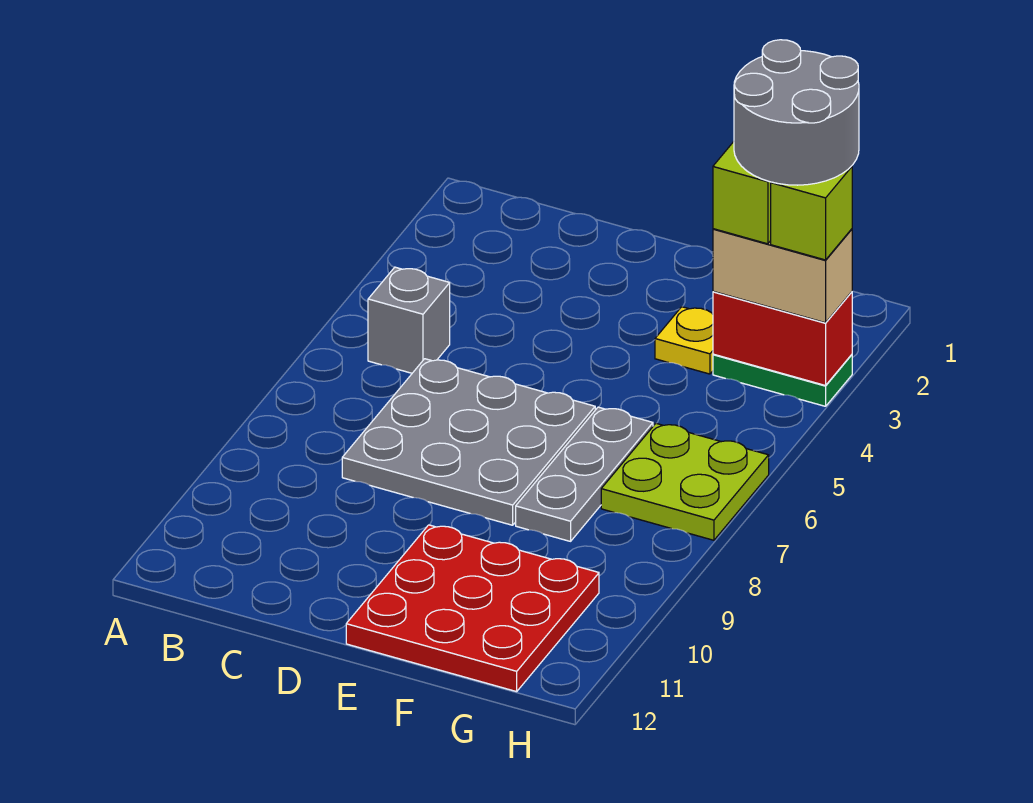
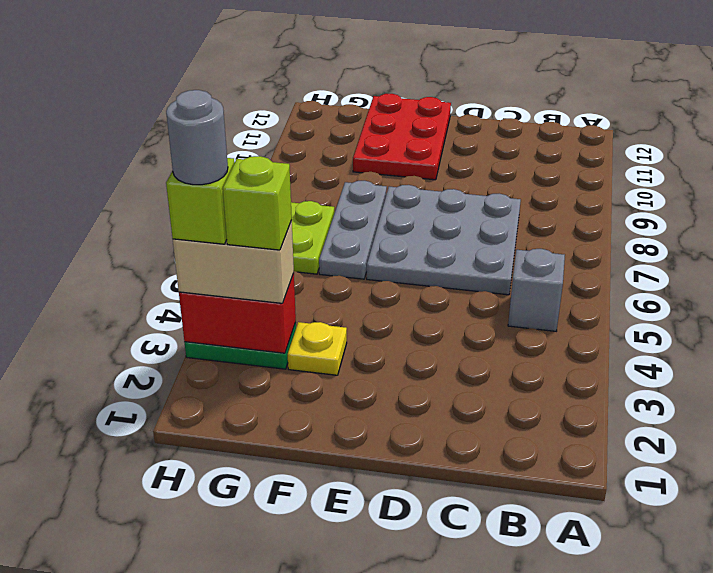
red 3x3 plate [346,525,599,692] -> red 2x3 plate [353,94,451,180]
grey 2x2 round brick [734,40,859,185] -> grey 1x1 round brick [166,90,228,185]

